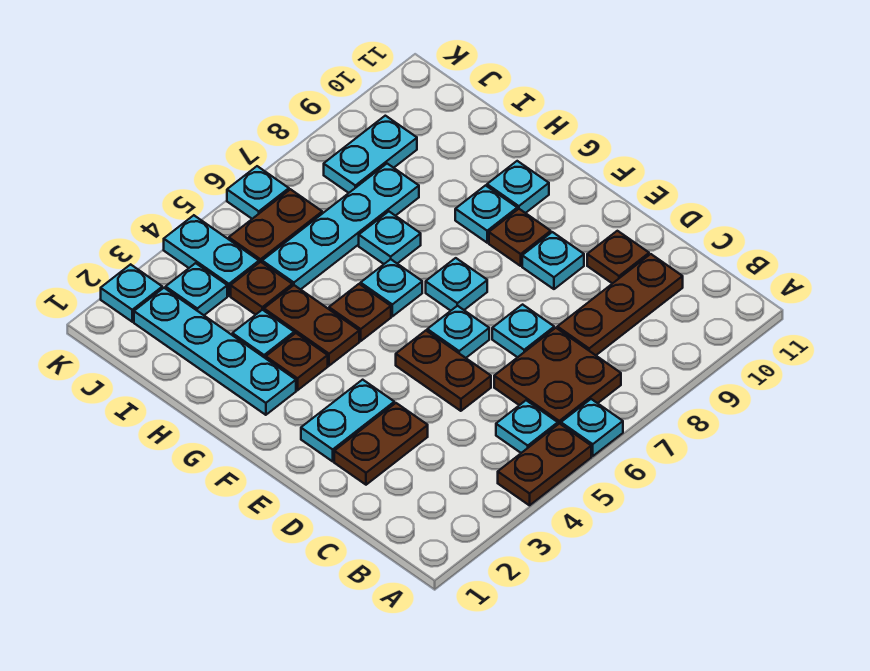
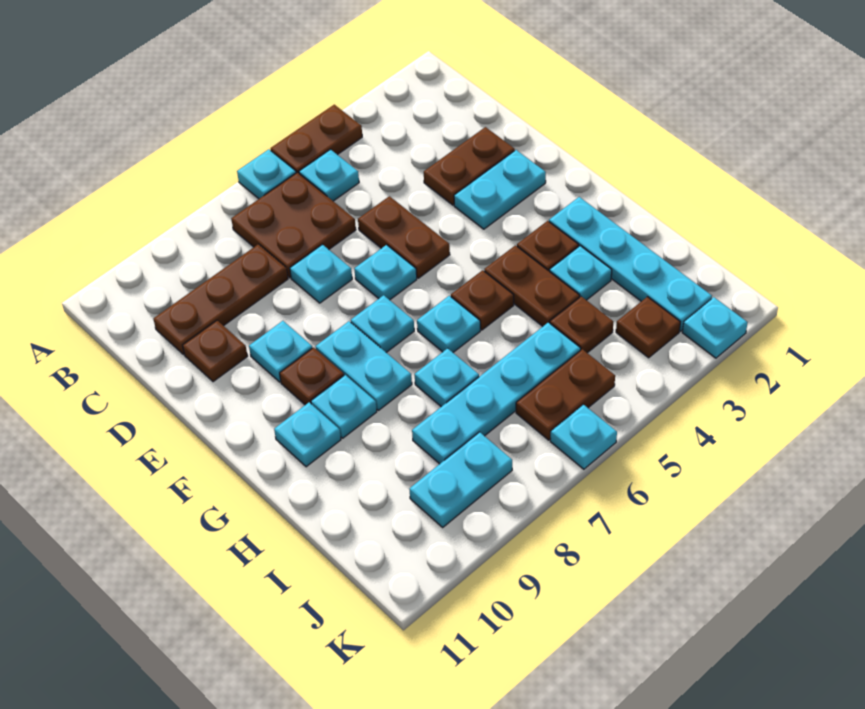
cyan 1x1 plate [166,263,227,315] -> brown 1x1 plate [616,297,680,358]
cyan 1x2 plate [164,215,259,296] -> cyan 1x2 plate moved to [316,321,412,410]

